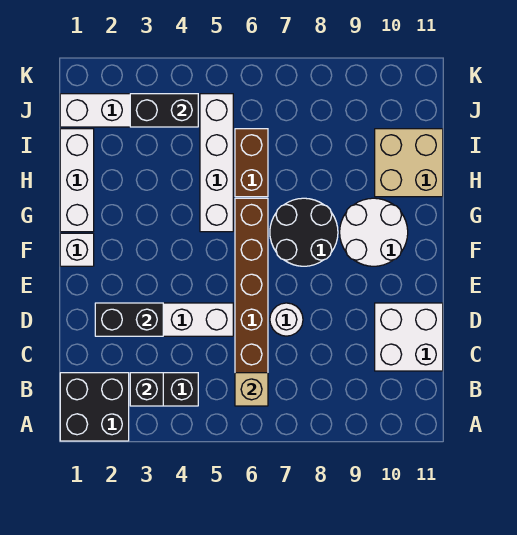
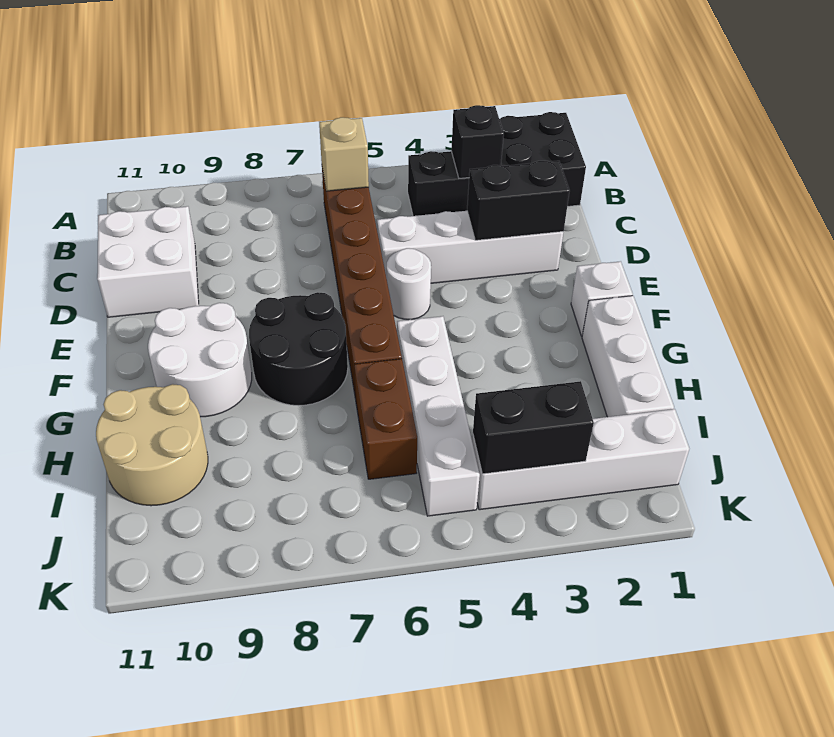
white 1x1 round brick [270,303,303,336] -> white 1x1 round brick moved to [387,248,431,320]
tan 2x2 brick [375,129,443,197] -> tan 2x2 round brick [96,384,208,506]

